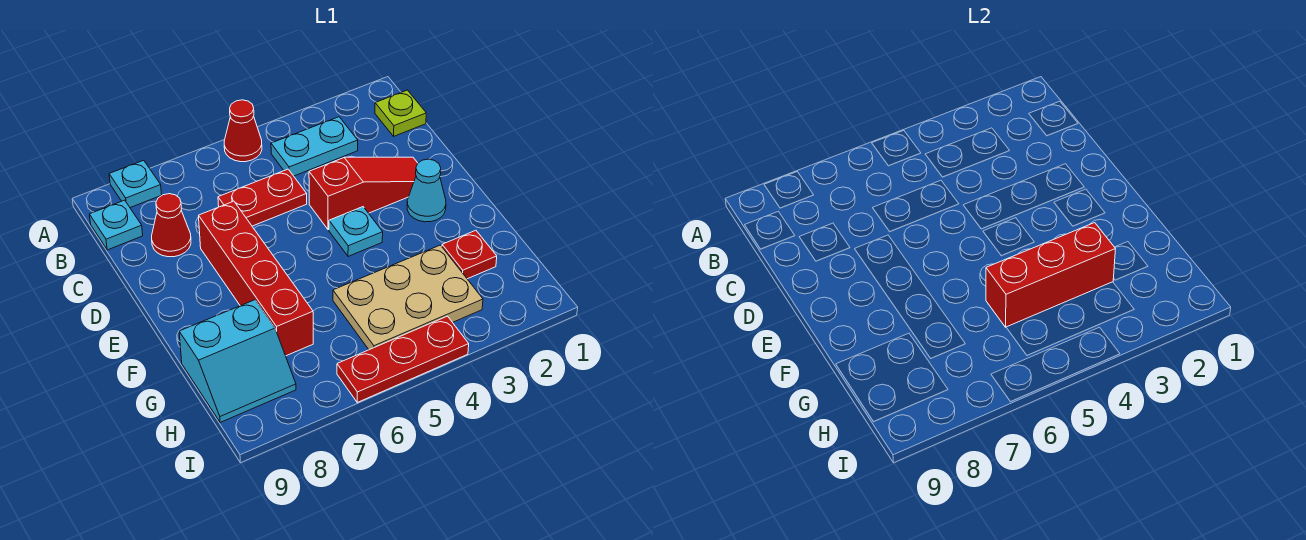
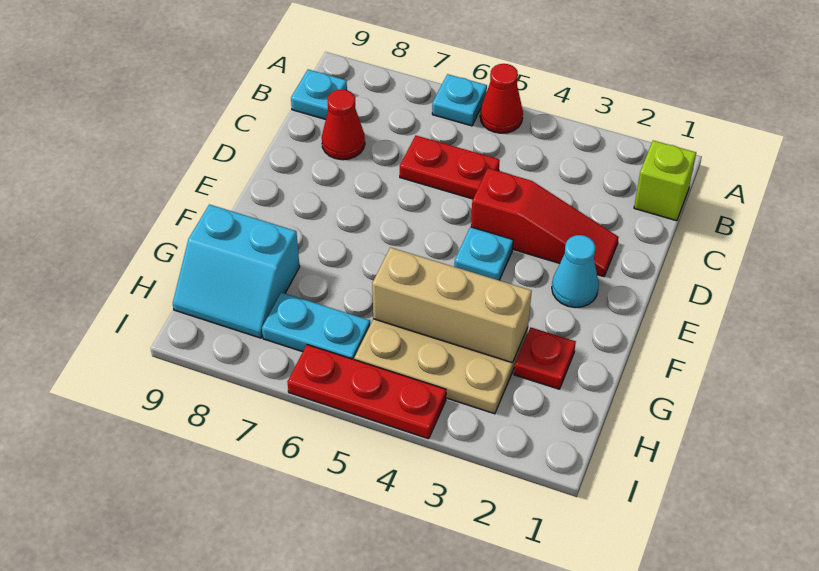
cyan 1x1 plate [109,160,162,208] -> cyan 1x1 plate moved to [432,74,487,126]
lime 1x1 plate [375,90,426,136] -> lime 1x1 brick [634,140,696,221]
cyan 1x2 plate [271,117,358,176] -> cyan 1x2 plate moved to [262,292,370,359]
red 1x4 brick [199,201,313,356] -> none
red 1x3 brick [986,223,1115,327] -> tan 1x3 brick [372,247,532,363]

